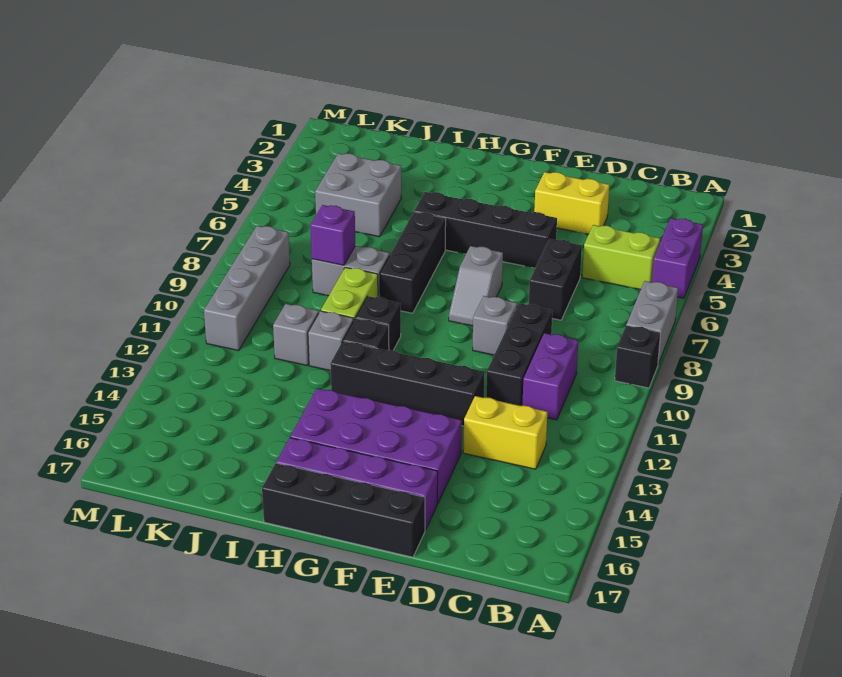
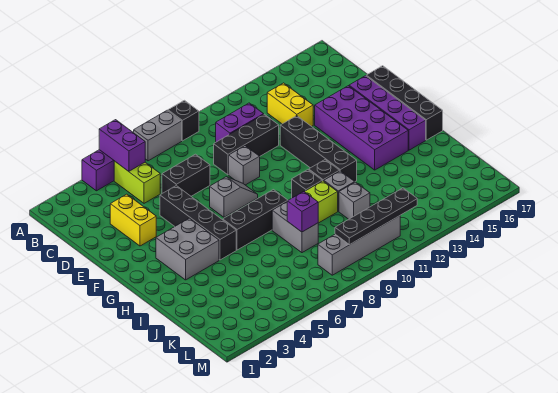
none -> purple 1x2 brick [99,120,145,171]
grey 2x2 brick [315,153,401,237] -> grey 2x2 brick moved to [156,218,219,280]
none -> black 1x4 plate [335,188,417,245]

